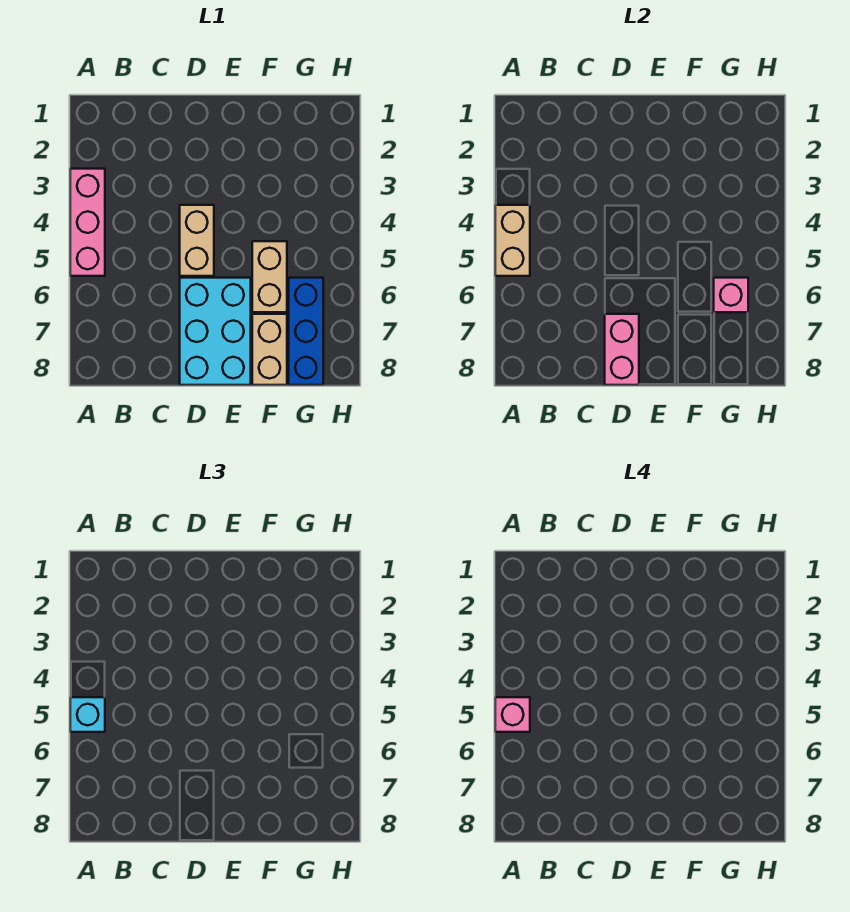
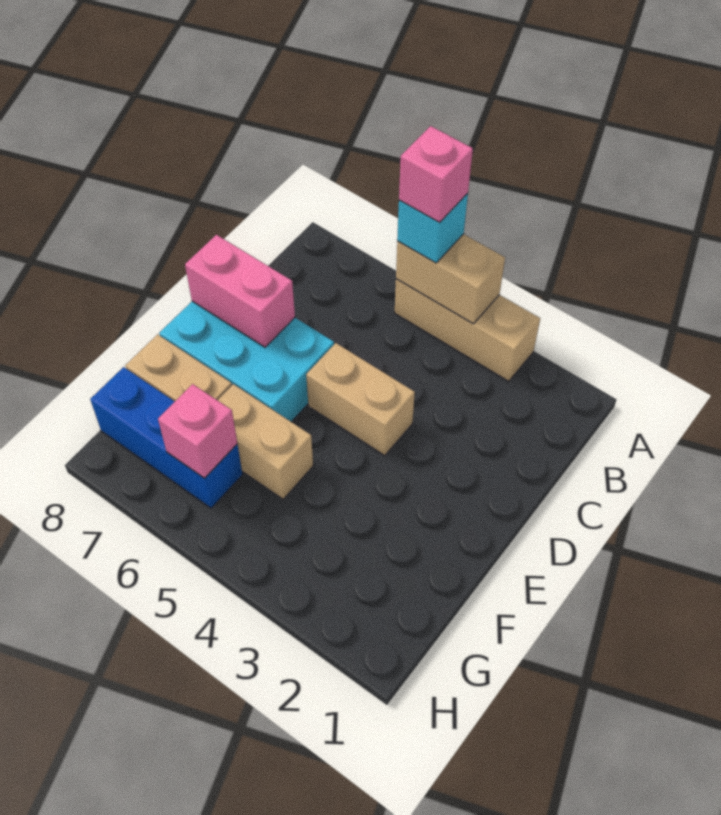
pink 1x3 brick [70,169,105,276] -> tan 1x3 brick [395,279,540,381]

